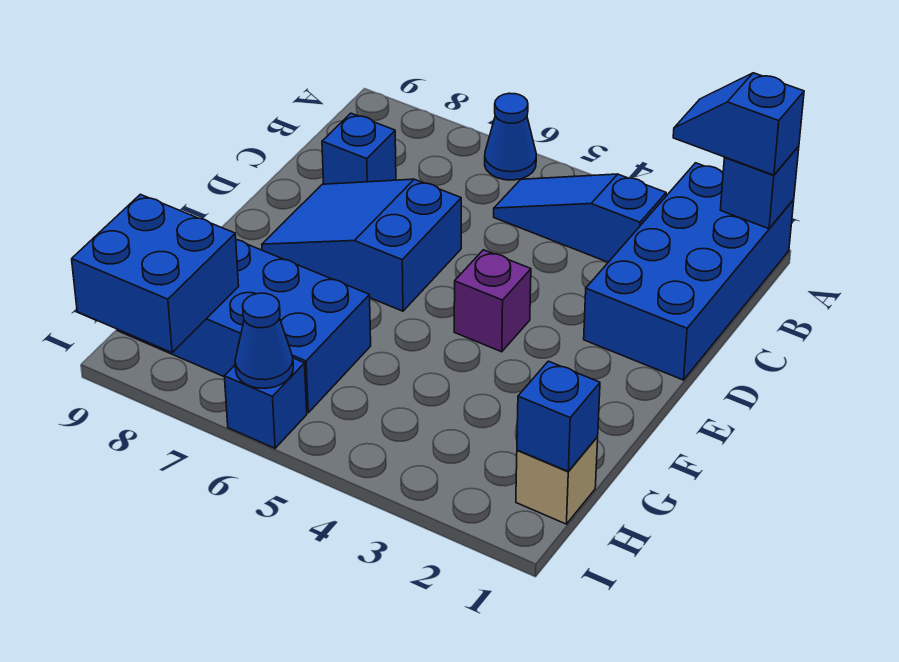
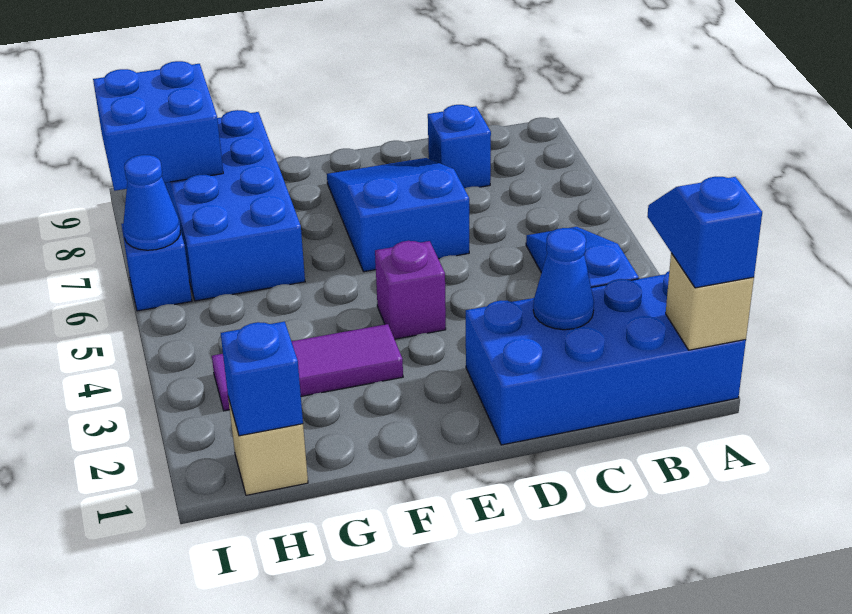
blue 1x1 brick [720,146,799,229] -> tan 1x1 brick [666,253,754,350]
blue 1x1 cone [485,93,536,180] -> blue 1x1 cone moved to [533,228,594,330]
none -> purple 1x3 tile [212,324,403,411]

